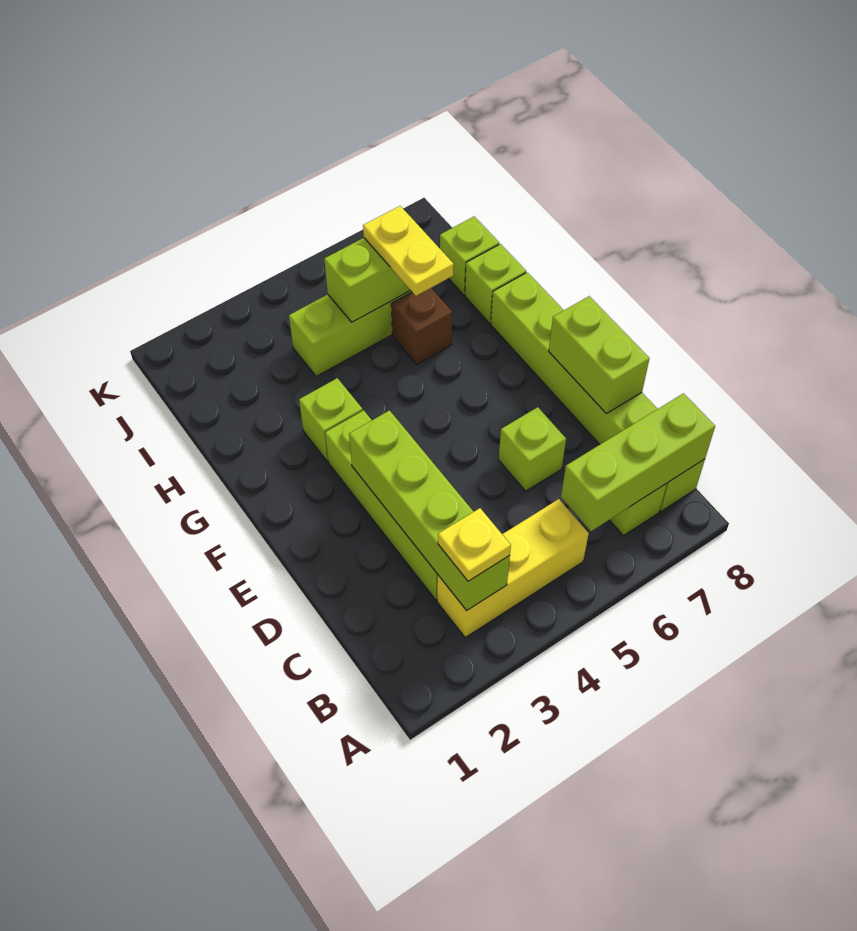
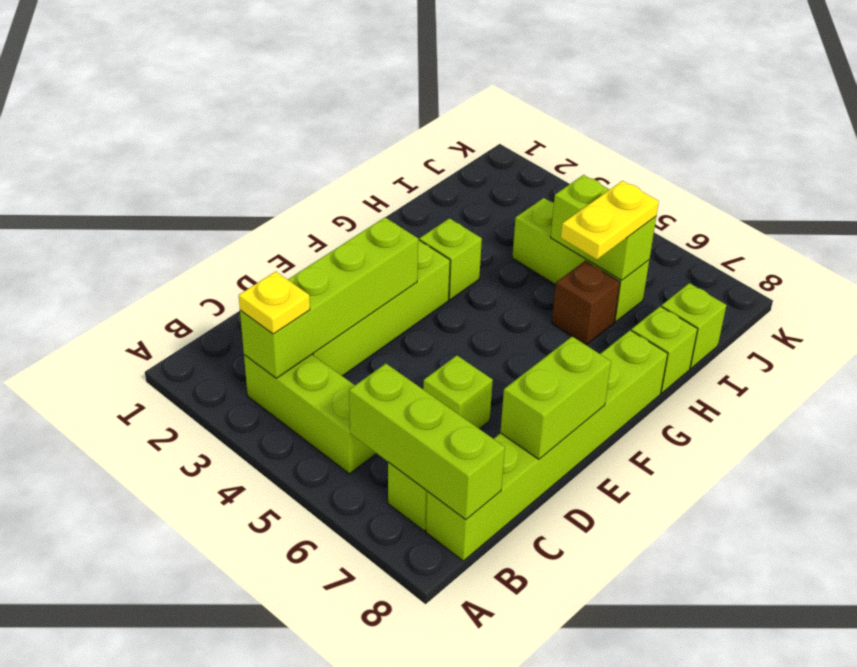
yellow 1x3 brick [437,499,589,638] -> lime 1x3 brick [244,355,376,474]

